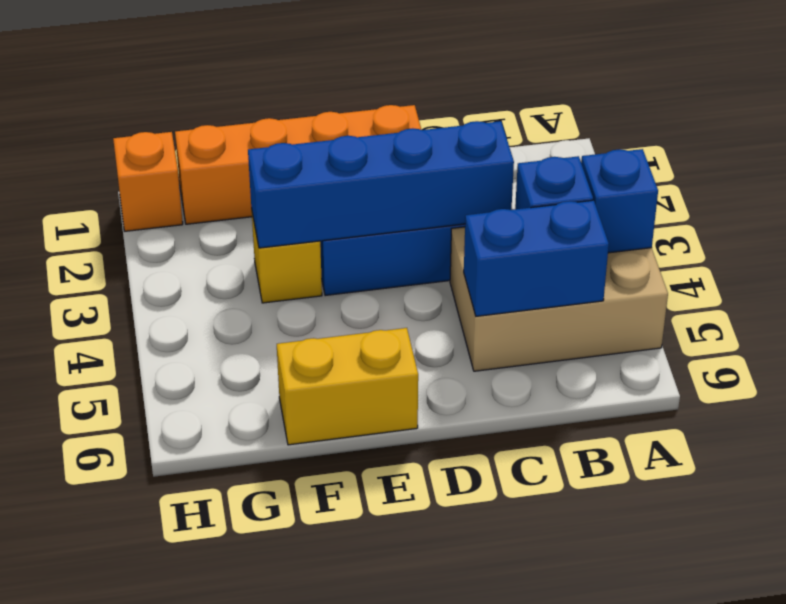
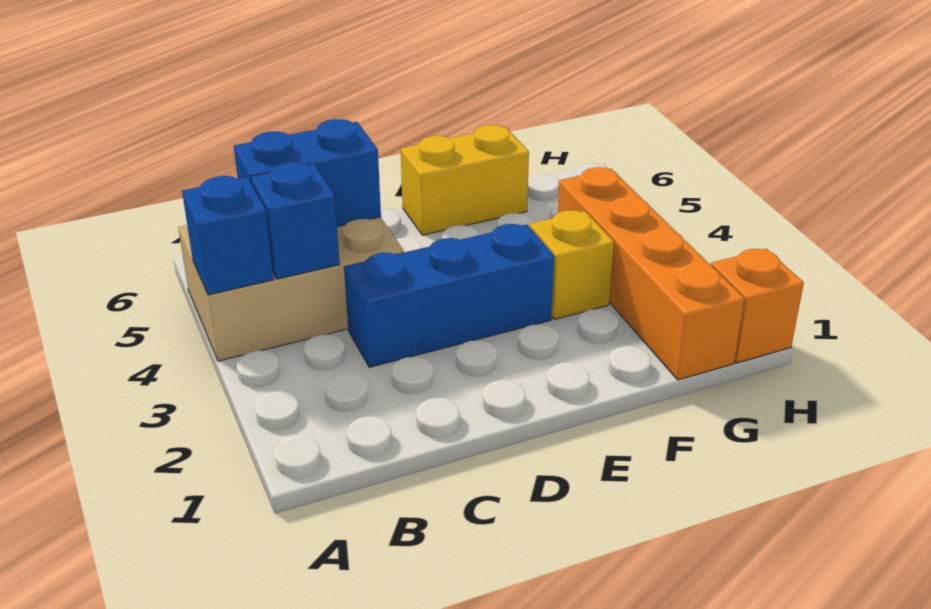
blue 1x4 brick [248,121,514,248] -> none
orange 1x4 brick [175,105,421,224] -> orange 1x4 brick turned to [558,167,745,380]

